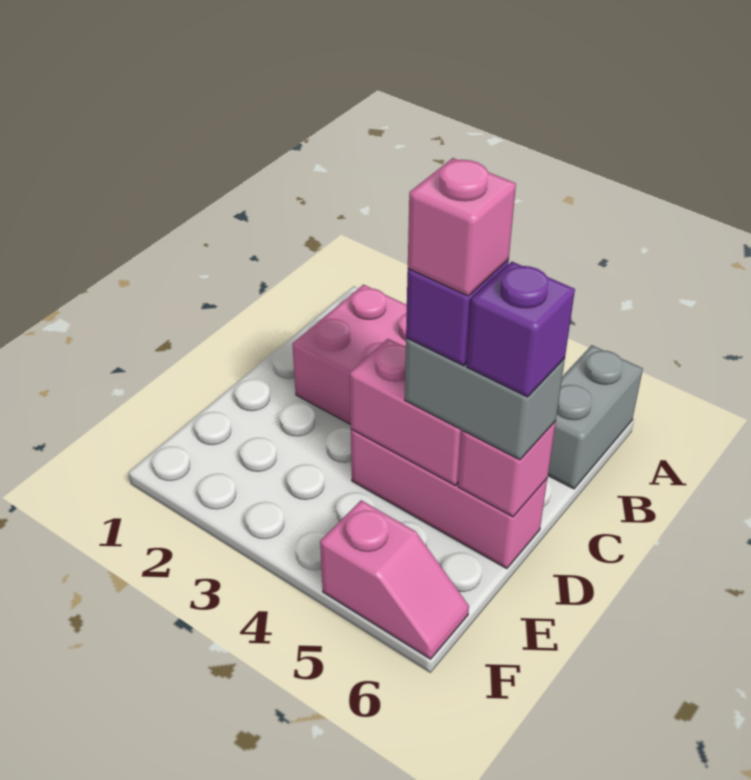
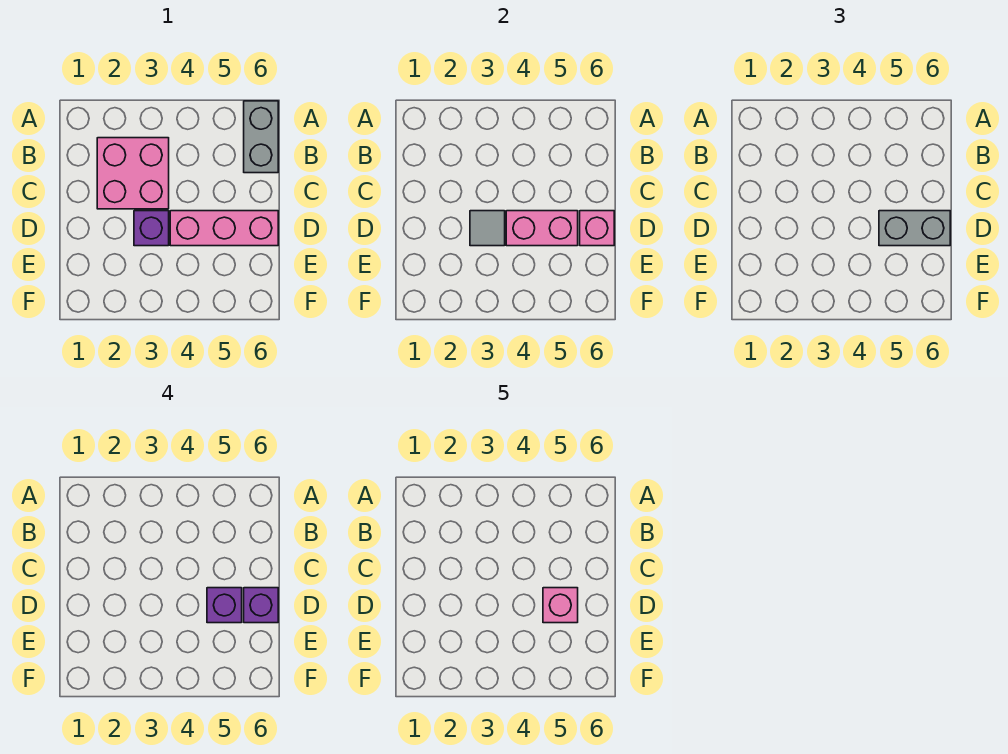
none -> purple 1x1 brick [134,211,169,246]
none -> grey 1x1 tile [470,211,505,246]
pink 1x2 slope [320,500,469,659] -> none

